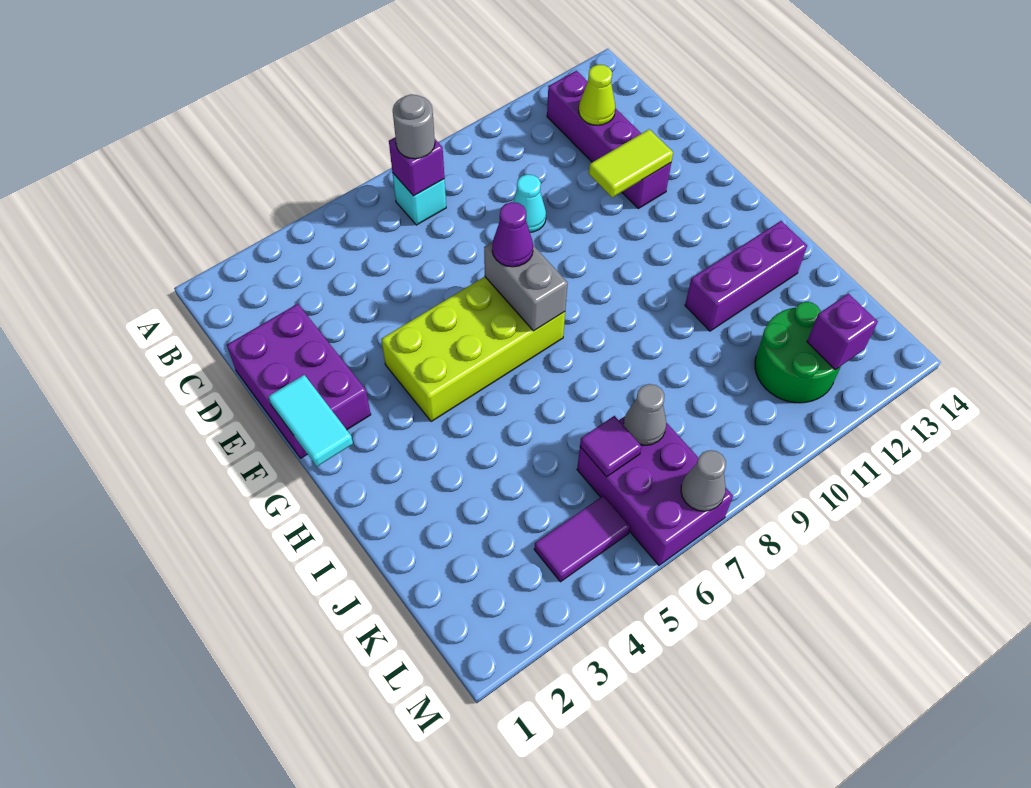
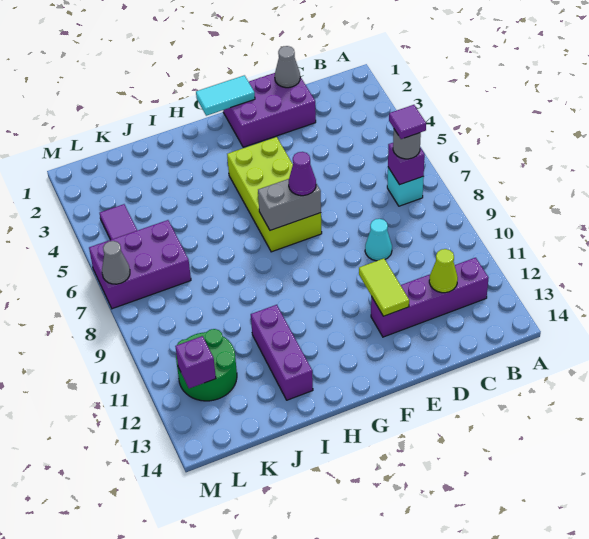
purple 1x1 tile [580,416,641,477] -> purple 1x1 tile moved to [389,105,426,139]
grey 1x1 cone [624,384,666,445] -> grey 1x1 cone moved to [275,46,300,88]

